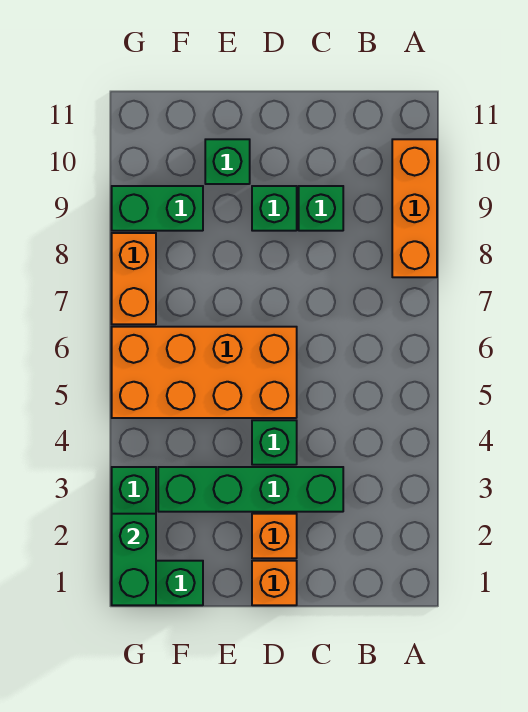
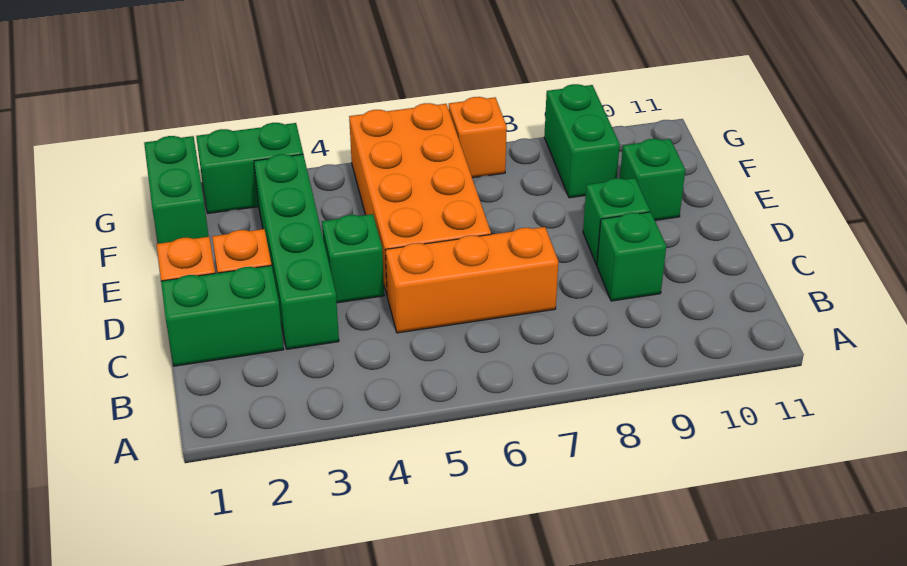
orange 1x3 brick [392,139,437,277] -> orange 1x3 brick moved to [386,227,558,333]
green 1x2 brick [112,514,156,605] -> green 1x2 brick moved to [161,265,284,366]
orange 1x2 brick [112,233,156,324] -> orange 1x1 brick [449,97,507,178]

